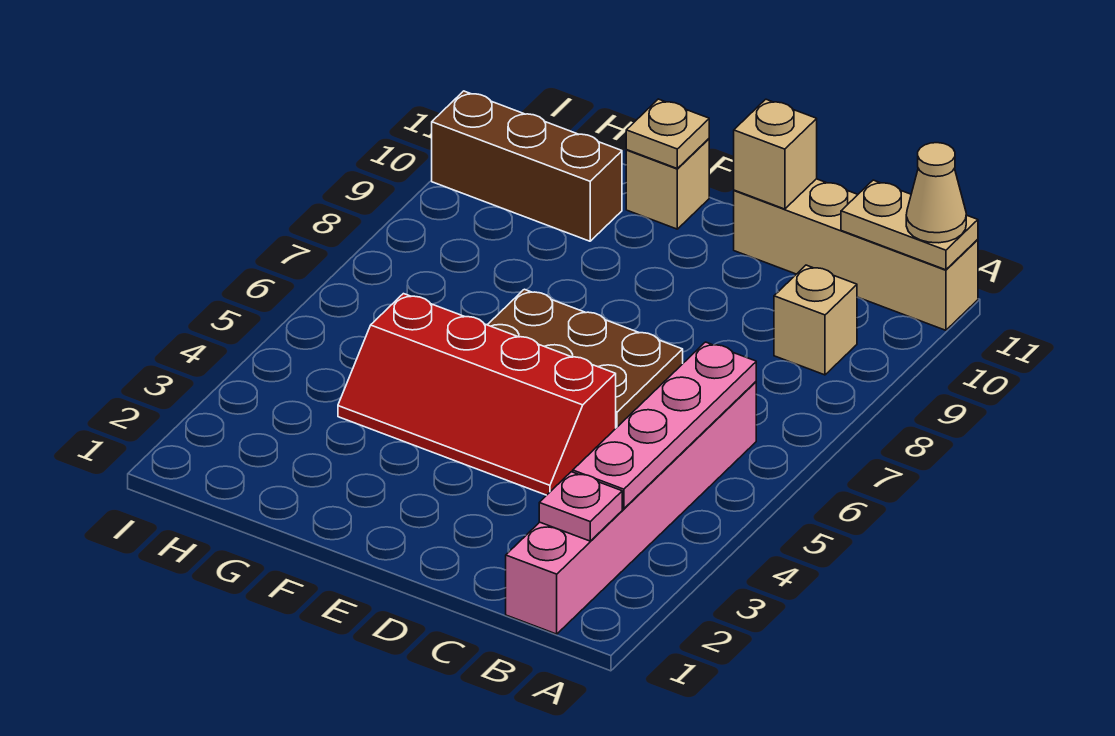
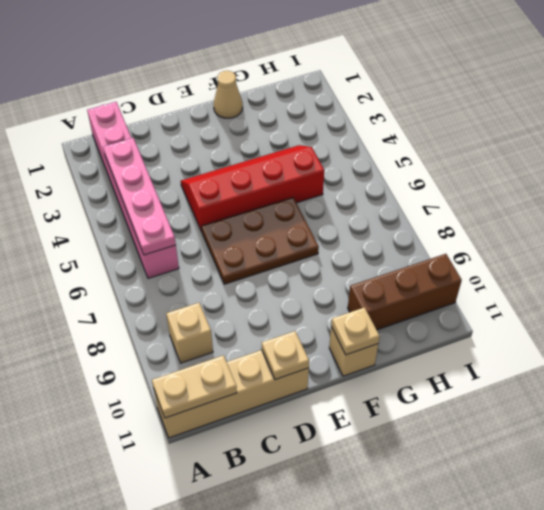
tan 1x1 cone [906,143,966,243] -> tan 1x1 cone moved to [214,71,243,118]
pink 1x1 plate [539,472,622,541] -> none
tan 1x1 brick [734,99,817,209] -> tan 1x1 plate [262,331,309,380]

